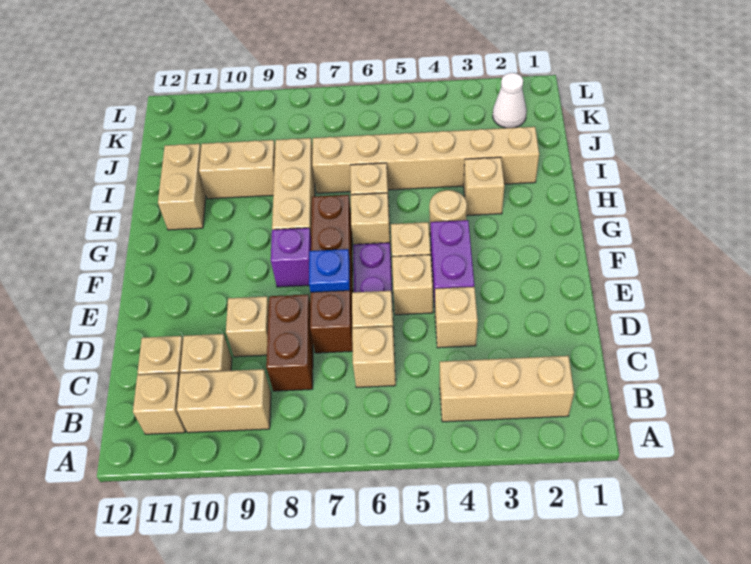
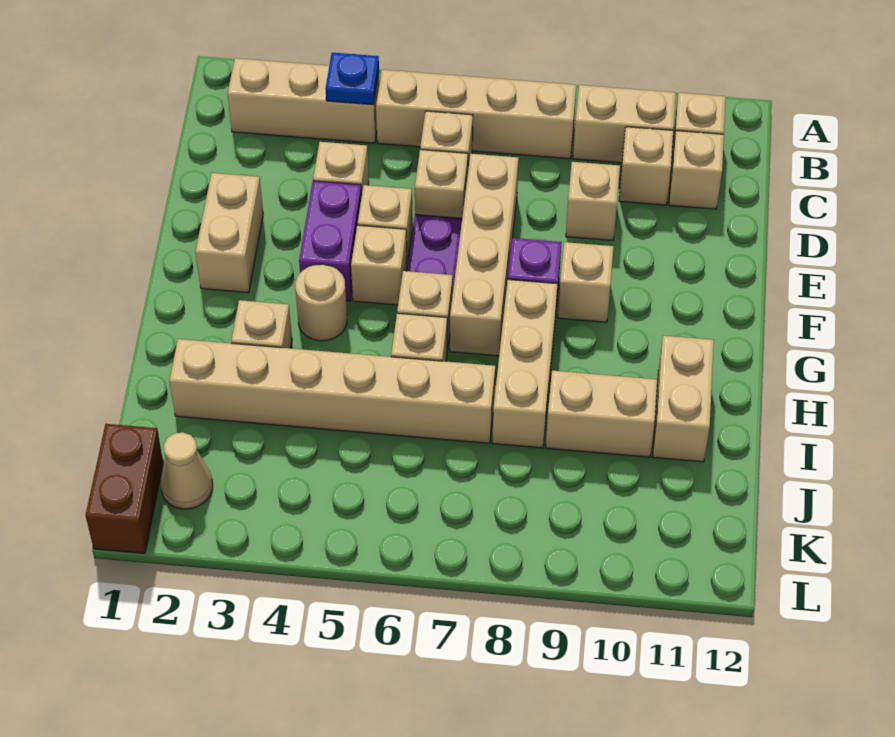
none -> tan 1x4 brick [376,70,576,159]
brown 1x2 brick [266,294,313,391] -> brown 1x2 brick moved to [86,424,163,554]
brown 1x4 brick [310,195,353,353] -> tan 1x4 brick [450,154,518,356]
none -> tan 1x2 brick [195,173,263,293]
blue 1x1 plate [309,249,350,292] -> blue 1x1 plate moved to [326,53,379,105]
none -> tan 1x1 brick [558,242,614,322]
white 1x1 cone [493,73,527,128] -> tan 1x1 cone [160,432,213,509]

